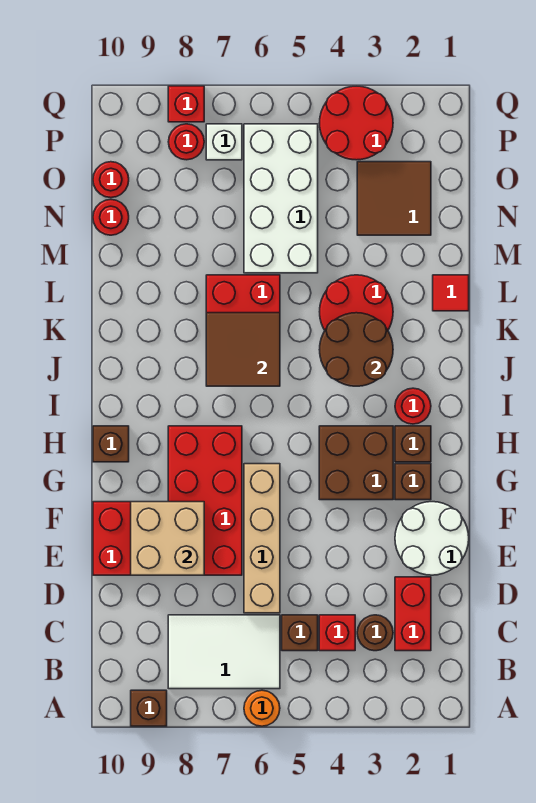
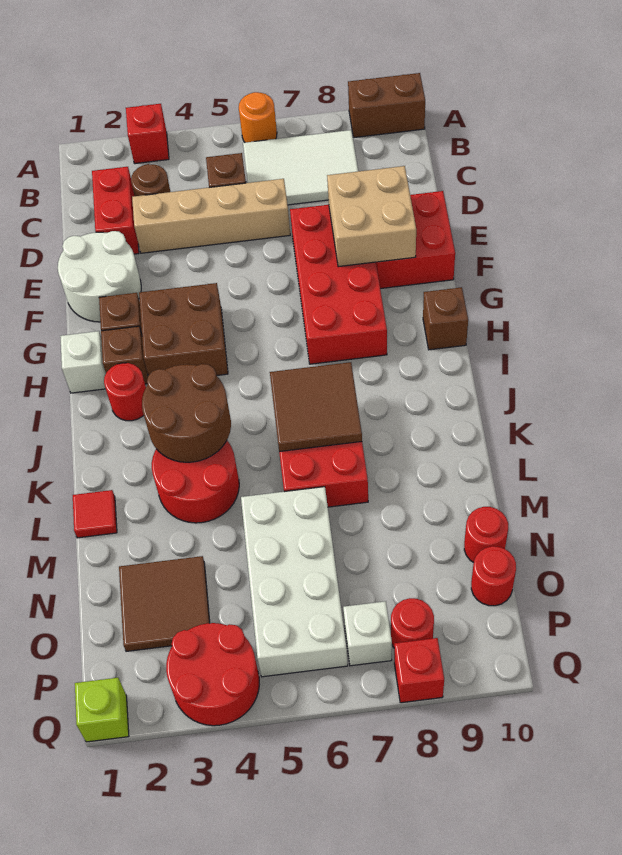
brown 1x1 brick [131,690,167,726] -> brown 1x2 brick [348,73,425,138]
red 1x1 brick [319,615,355,651] -> red 1x1 brick moved to [126,104,169,164]
tan 1x4 brick [244,464,280,613] -> tan 1x4 brick turned to [132,179,290,253]
none -> white 1x1 brick [60,331,106,393]
none -> lime 1x1 brick [75,678,129,742]

